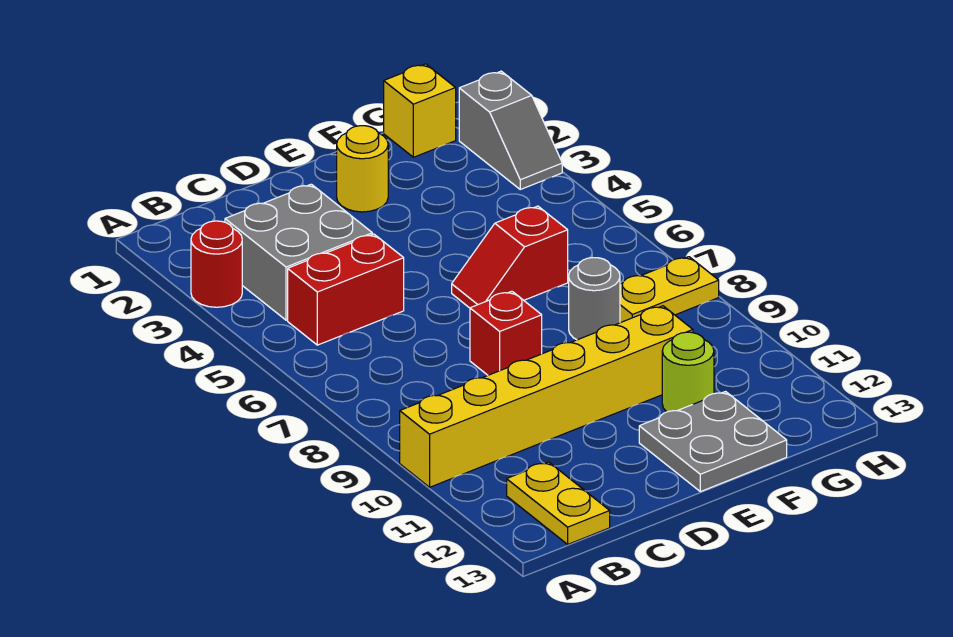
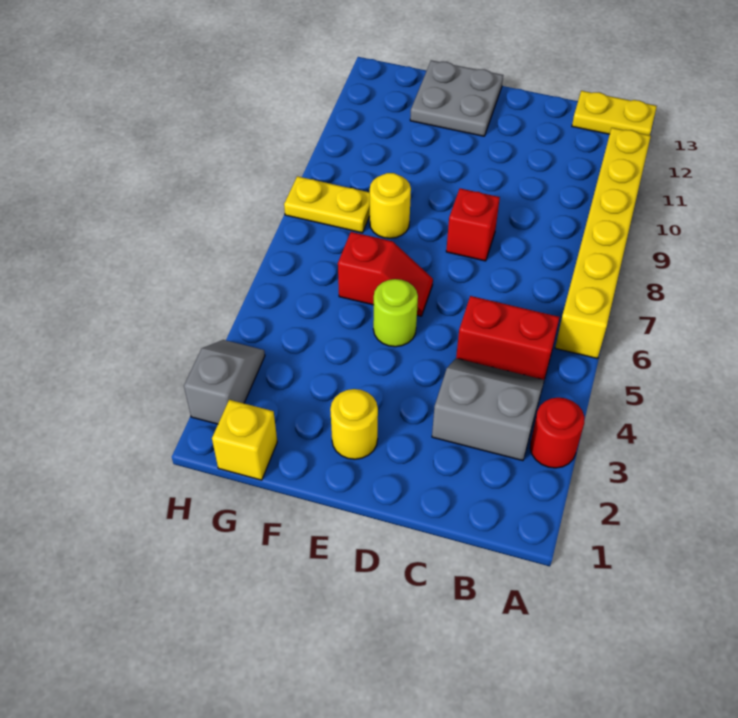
yellow 1x6 brick [400,306,693,487] -> yellow 1x6 brick turned to [555,128,651,359]
grey 2x2 brick [225,184,372,320] -> grey 2x2 slope [432,358,544,461]
yellow 1x2 plate [507,462,610,544] -> yellow 1x2 plate turned to [572,91,657,135]
grey 1x1 round brick [569,258,620,340] -> yellow 1x1 round brick [370,173,411,238]
lime 1x1 round brick [662,332,714,412] -> lime 1x1 round brick moved to [373,279,418,347]

